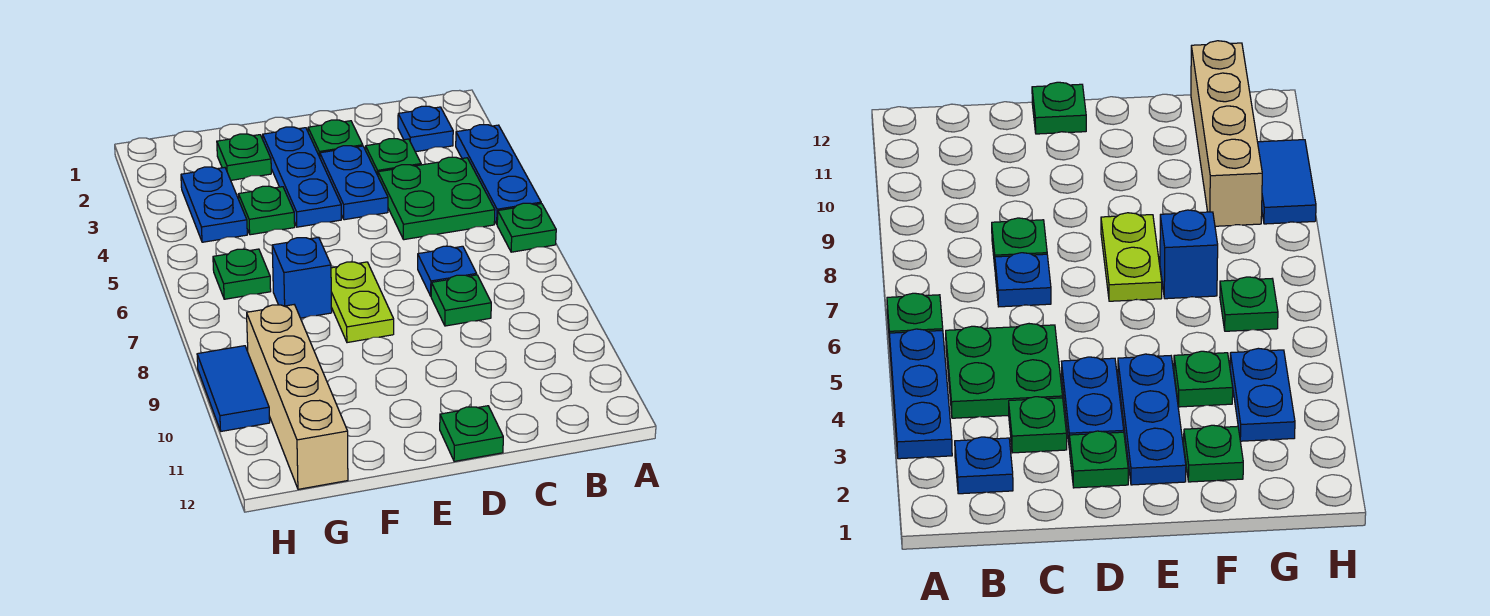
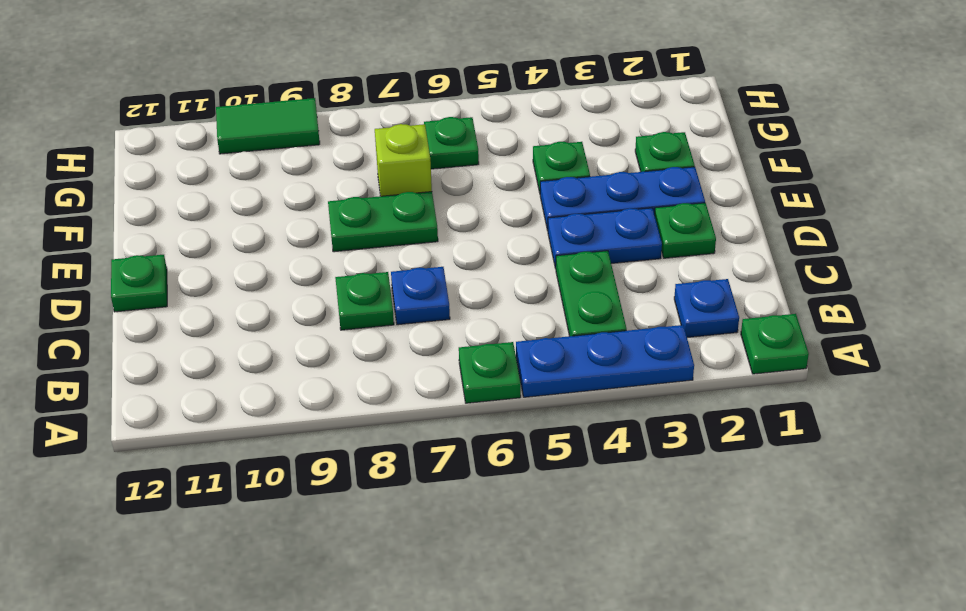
green 2x2 plate [378,157,495,240] -> green 1x2 plate [556,251,627,336]
green 1x1 plate [366,139,421,175] -> green 1x1 plate moved to [741,314,809,374]
lime 1x2 plate [331,262,394,343] -> green 1x2 plate [328,192,438,252]
blue 1x1 brick [272,237,332,318] -> lime 1x1 brick [375,124,432,196]
blue 1x2 plate [181,167,247,242] -> none
tan 1x4 brick [247,305,348,489] -> none
blue 1x2 tile [197,346,270,431] -> green 1x2 tile [216,98,320,154]

